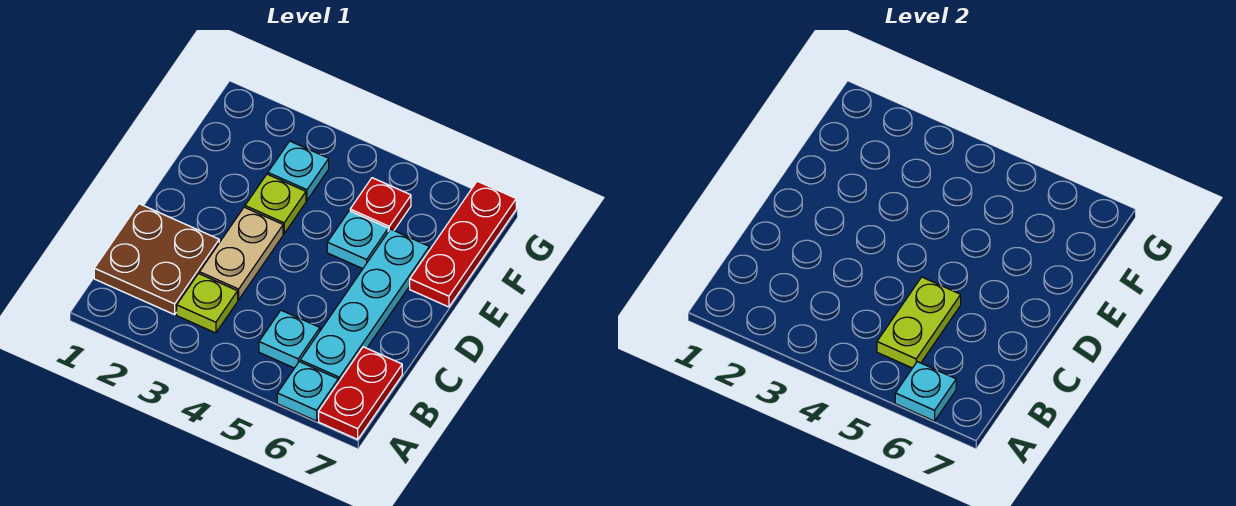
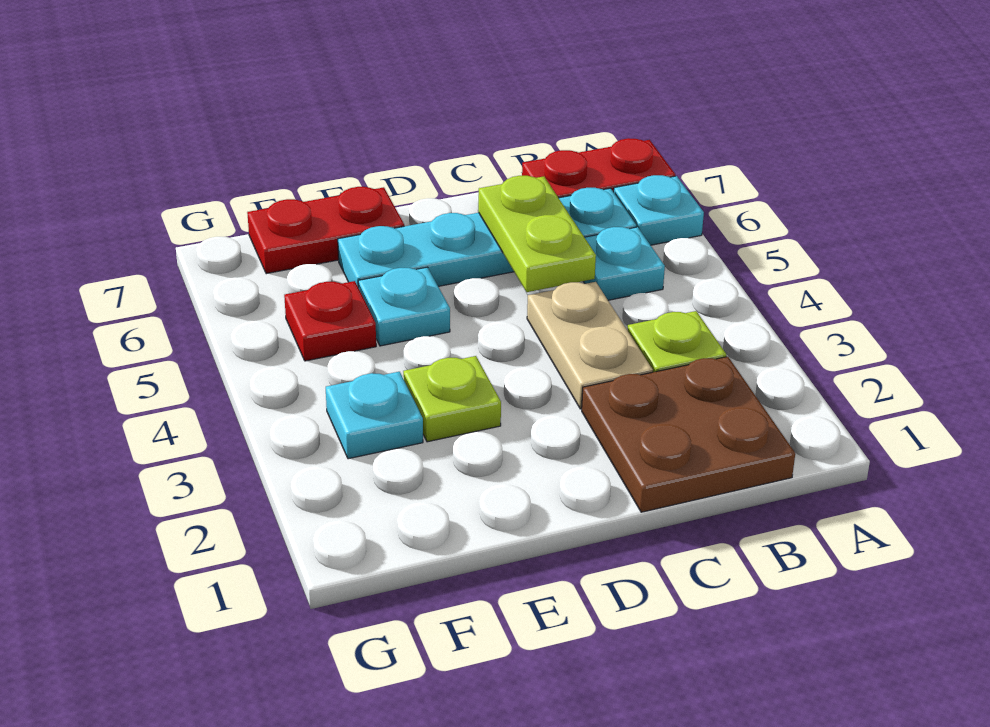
cyan 1x1 plate [895,362,956,421] -> none
lime 1x2 plate [877,277,961,368] -> lime 1x2 plate turned to [478,176,596,292]
tan 1x2 plate [199,207,283,300] -> tan 1x2 plate turned to [527,282,653,409]
red 1x3 plate [410,181,516,307] -> red 1x2 plate [247,187,404,274]

